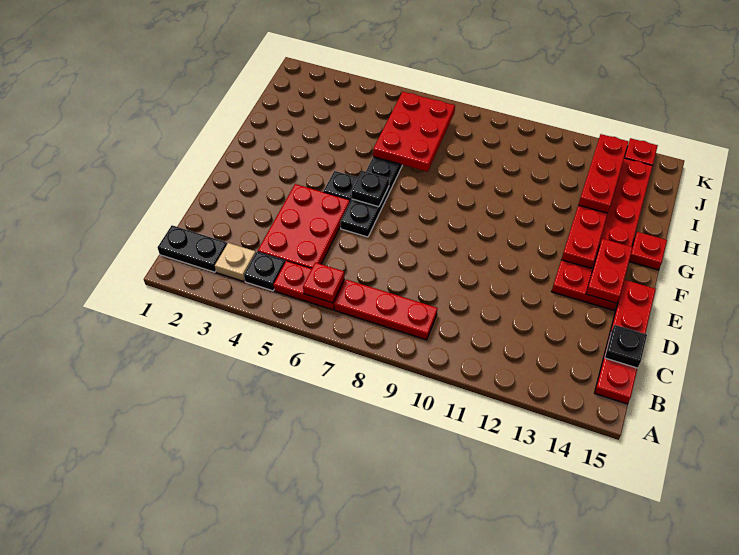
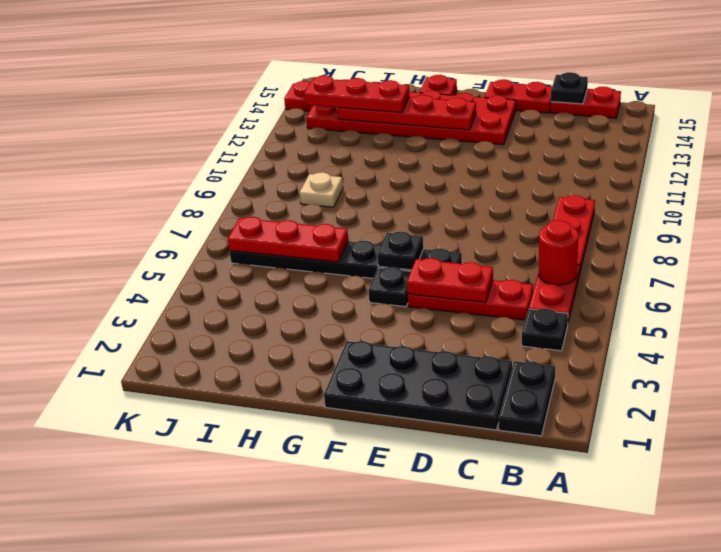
tan 1x1 plate [215,243,256,281] -> tan 1x1 plate moved to [300,172,343,207]
red 1x1 plate [303,262,344,303] -> red 1x1 round brick [539,220,578,285]
none -> black 2x4 plate [324,341,512,430]
red 2x3 plate [258,184,350,269] -> red 1x3 plate [408,280,533,320]
red 1x2 plate [586,239,633,303] -> red 1x2 plate moved to [407,258,493,303]
red 2x3 plate [373,92,455,172] -> red 1x3 plate [228,217,348,262]

